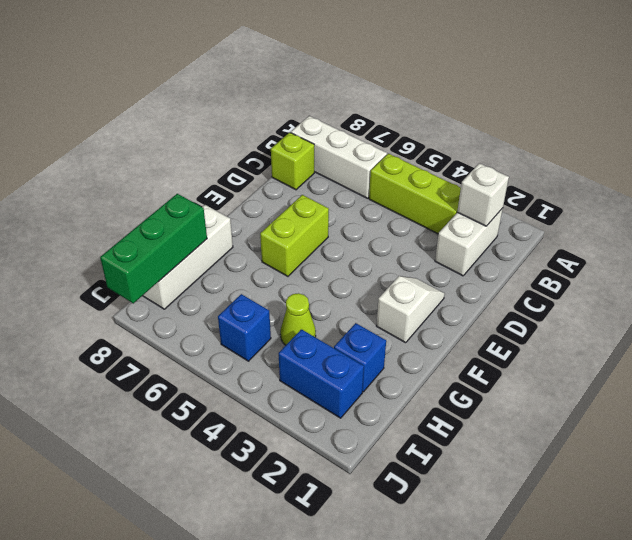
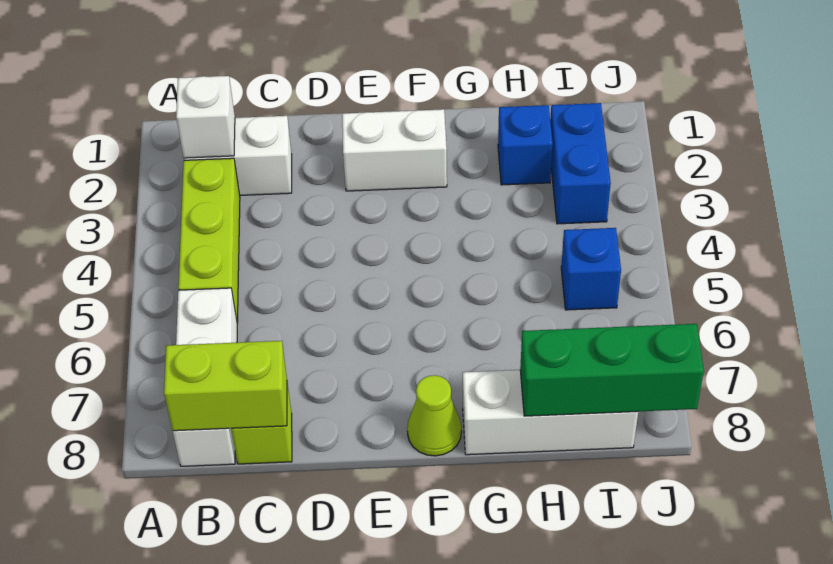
white 1x2 slope [377,276,445,343] -> white 1x2 brick [342,109,447,191]
lime 1x2 brick [260,195,329,276] -> lime 1x2 brick moved to [164,341,287,431]
lime 1x1 cone [280,293,316,345] -> lime 1x1 cone moved to [407,375,461,456]

